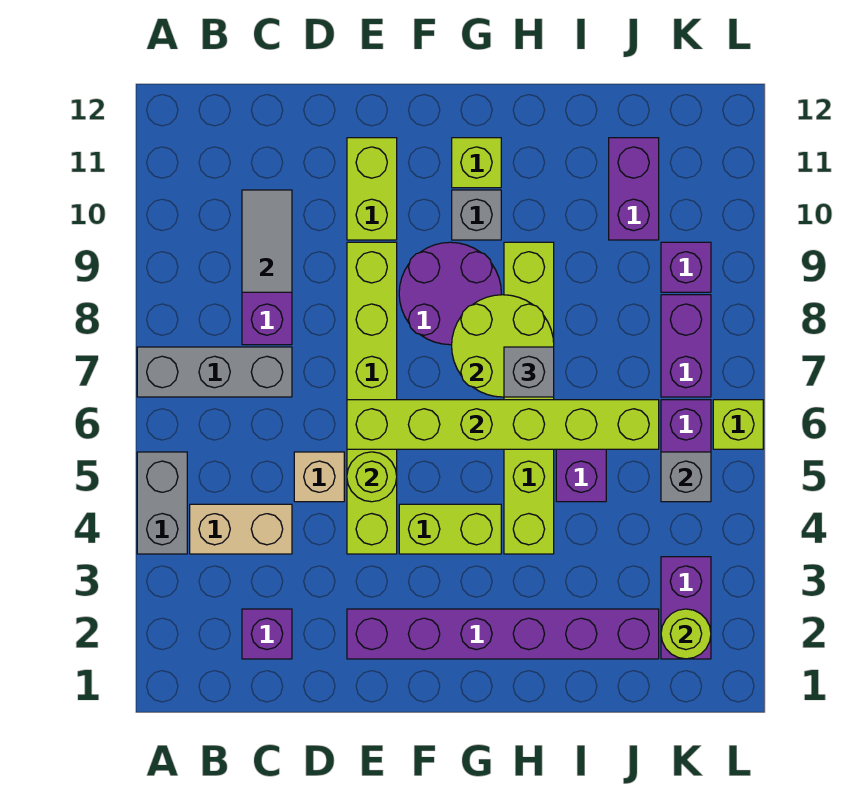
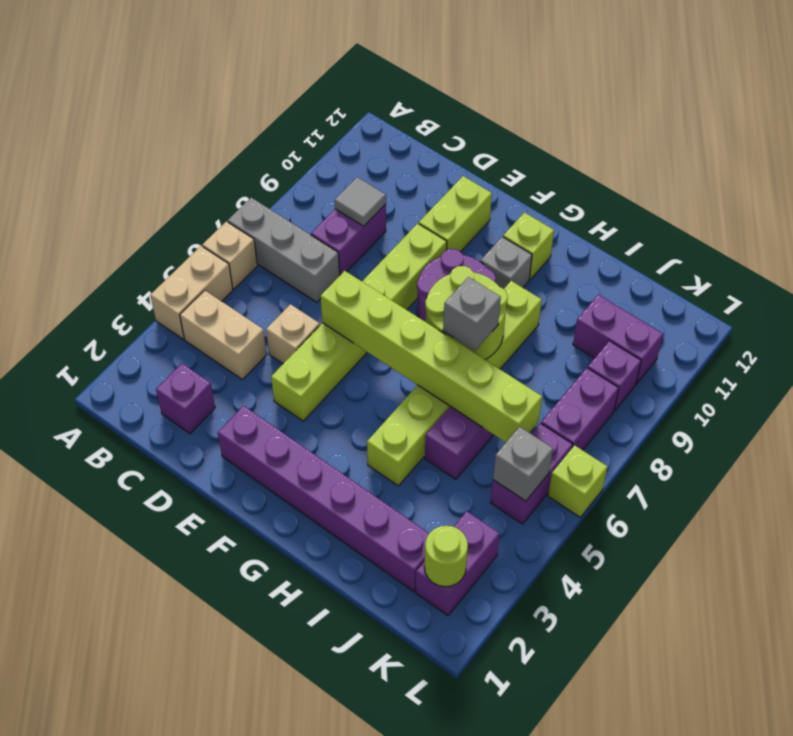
grey 1x2 brick [137,452,187,554] -> tan 1x2 brick [150,246,233,339]
none -> tan 1x1 brick [202,221,257,289]
grey 1x2 tile [242,190,292,292] -> grey 1x1 tile [335,177,386,227]
lime 1x1 round brick [347,452,397,502] -> none
lime 1x2 brick [399,504,501,554] -> none
purple 1x2 brick [609,138,659,240] -> purple 1x2 brick turned to [573,295,663,384]

